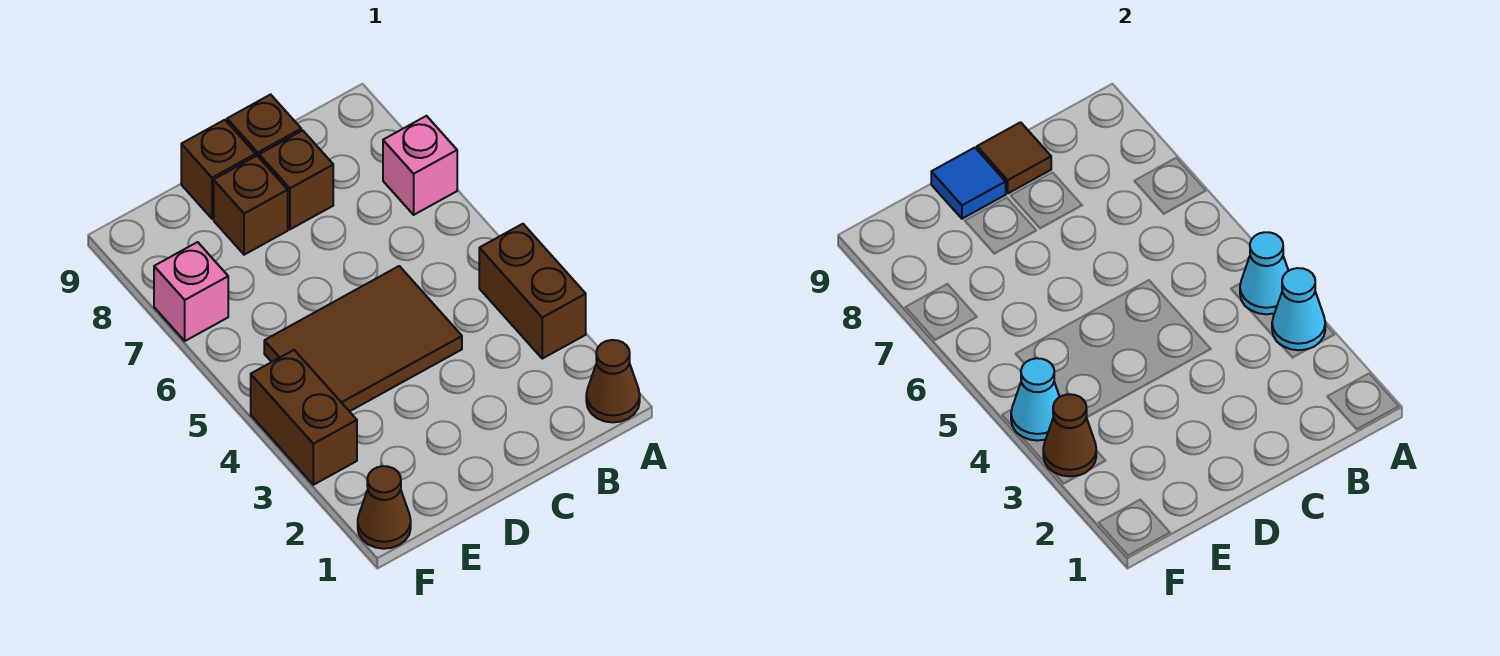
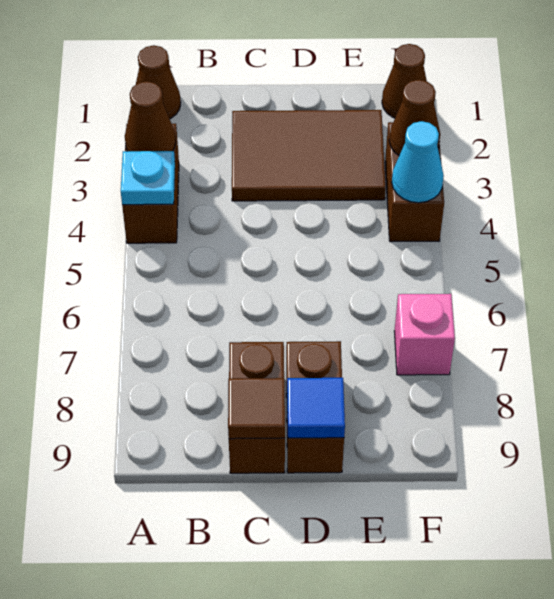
cyan 1x1 cone [1272,268,1325,350] -> brown 1x1 cone [125,81,176,151]
cyan 1x1 cone [1240,232,1288,314] -> cyan 1x1 plate [121,151,175,205]
pink 1x1 brick [383,116,457,215] -> none
brown 2x3 tile [264,266,462,411] -> brown 2x3 tile moved to [232,110,386,201]

